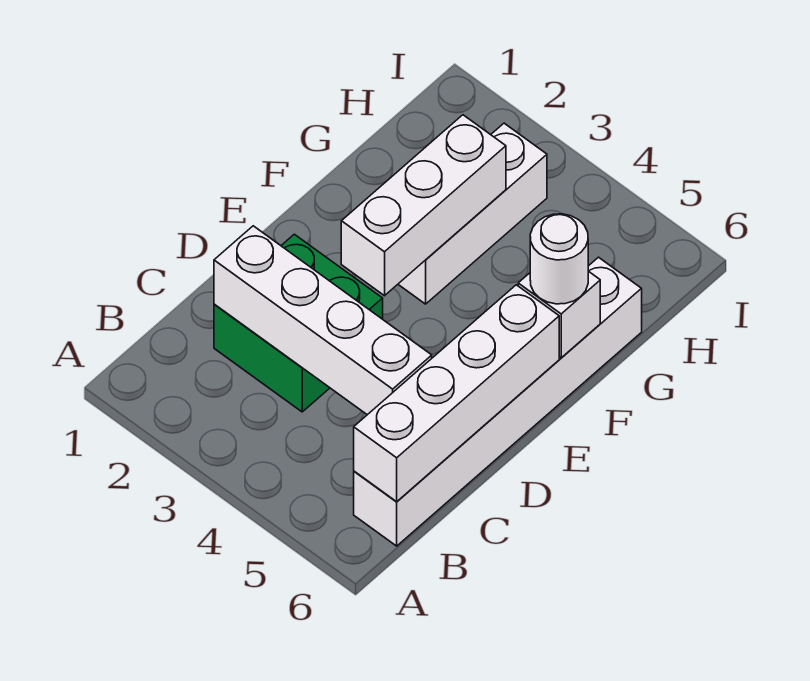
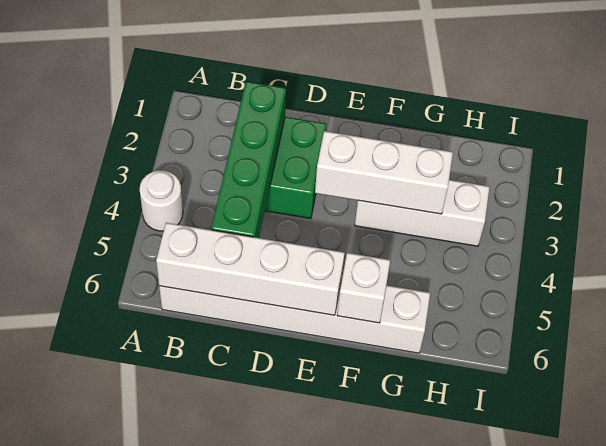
white 1x4 brick [214,226,432,415] -> green 1x4 brick [211,82,286,238]
white 1x1 round brick [530,214,588,304] -> white 1x1 round brick moved to [140,170,183,231]

